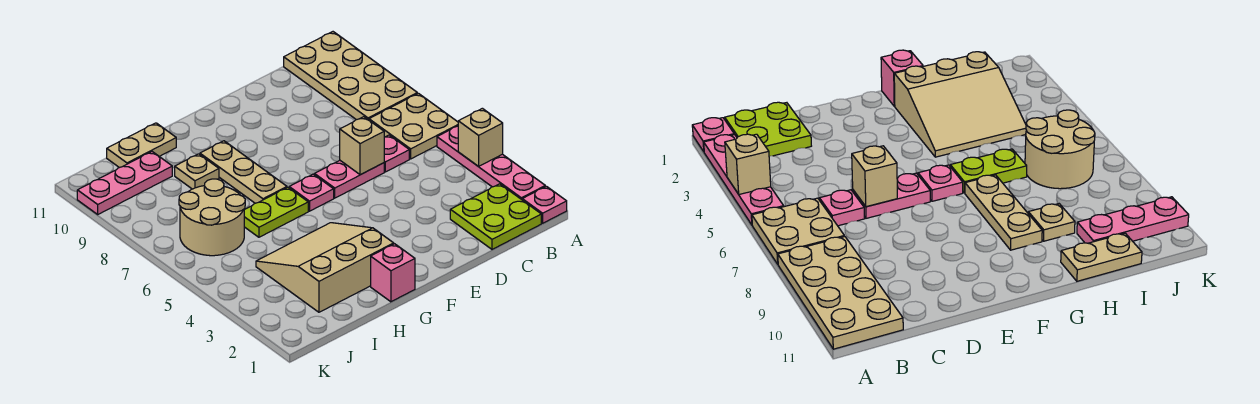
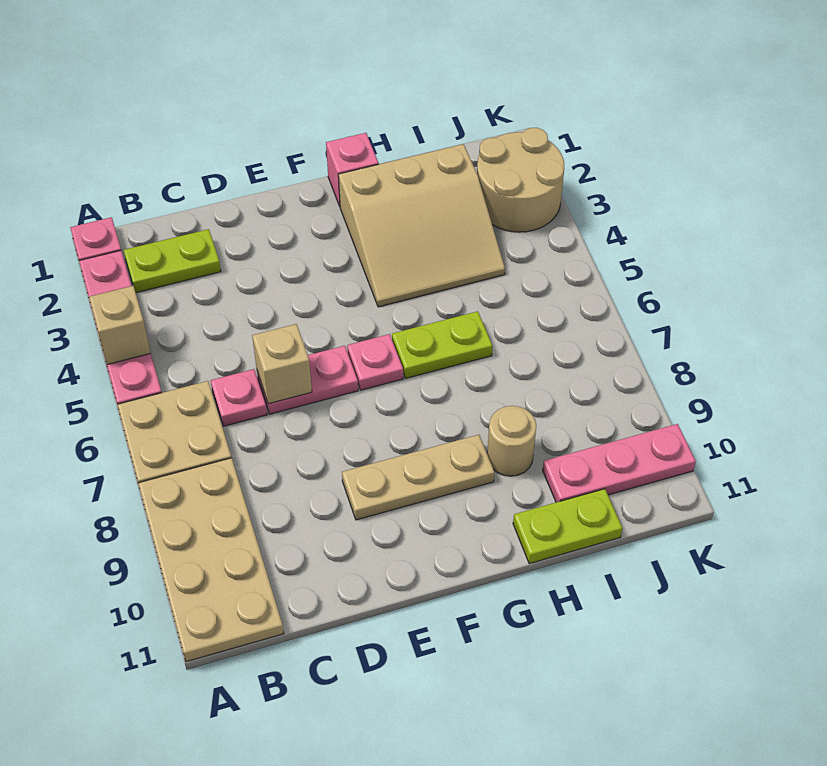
lime 2x2 plate [450,184,541,249] -> lime 1x2 plate [124,229,221,293]
tan 1x3 plate [200,141,287,203] -> tan 1x3 plate turned to [342,435,494,520]
tan 1x1 plate [175,154,219,189] -> tan 1x1 round brick [487,406,536,476]
tan 1x2 plate [107,123,176,168] -> lime 1x2 plate [513,489,622,564]
tan 2x2 round brick [179,179,245,256] -> tan 2x2 round brick moved to [477,128,564,232]

